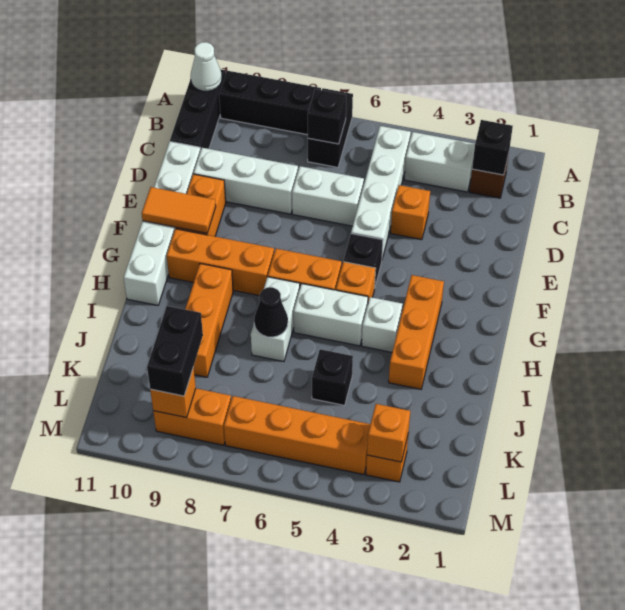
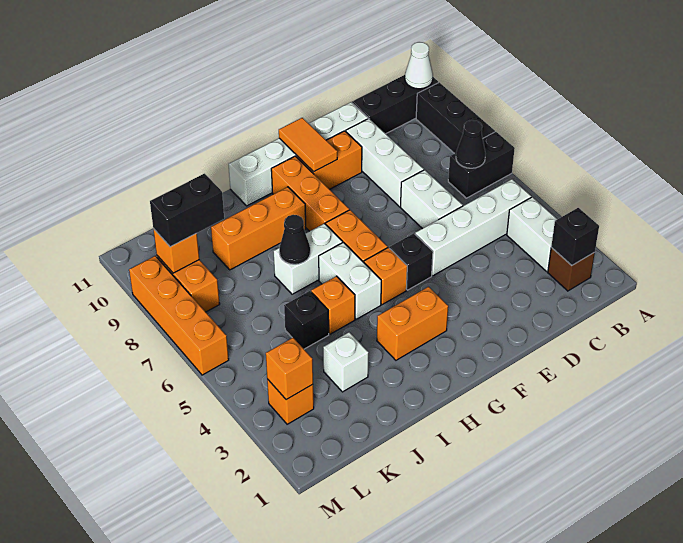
black 1x1 brick [308,89,346,144] -> black 1x1 cone [456,120,486,168]
orange 1x1 brick [391,185,430,240] -> orange 1x1 brick moved to [311,276,355,334]
orange 1x3 brick [389,275,444,389] -> orange 1x2 brick [377,287,448,360]
white 1x1 brick [362,297,403,352] -> white 1x1 brick moved to [323,332,368,392]
orange 1x4 brick [224,396,371,475] -> orange 1x4 brick moved to [129,256,229,375]

